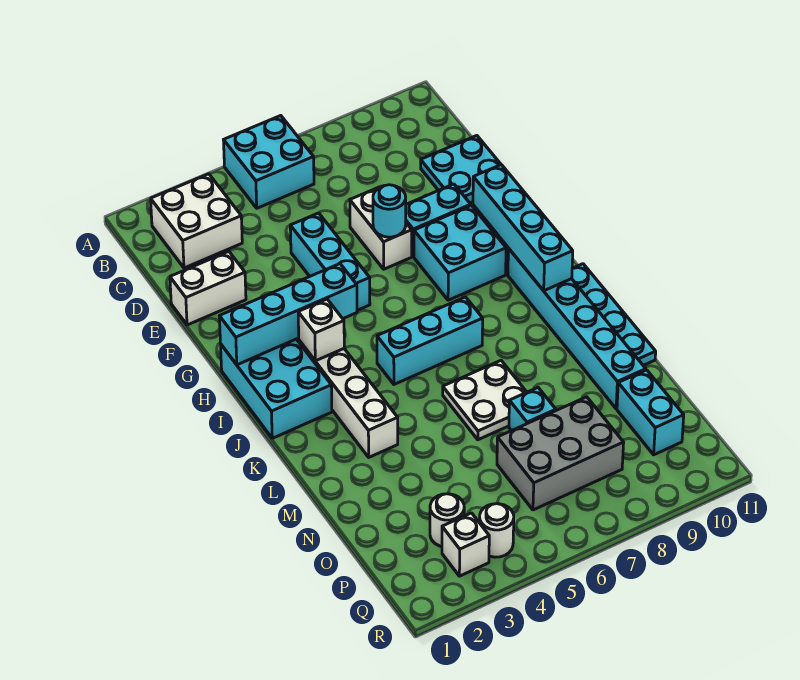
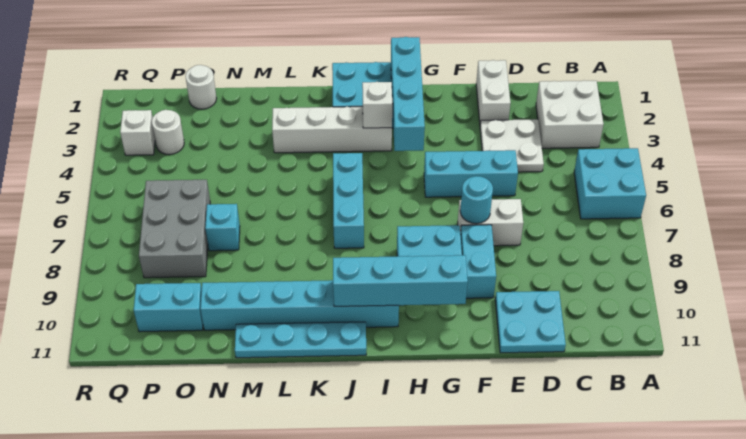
white 2x2 plate [443,361,527,440] -> white 2x2 plate moved to [480,119,544,172]
white 1x1 round brick [479,504,514,557] -> white 1x1 round brick moved to [186,65,217,109]

